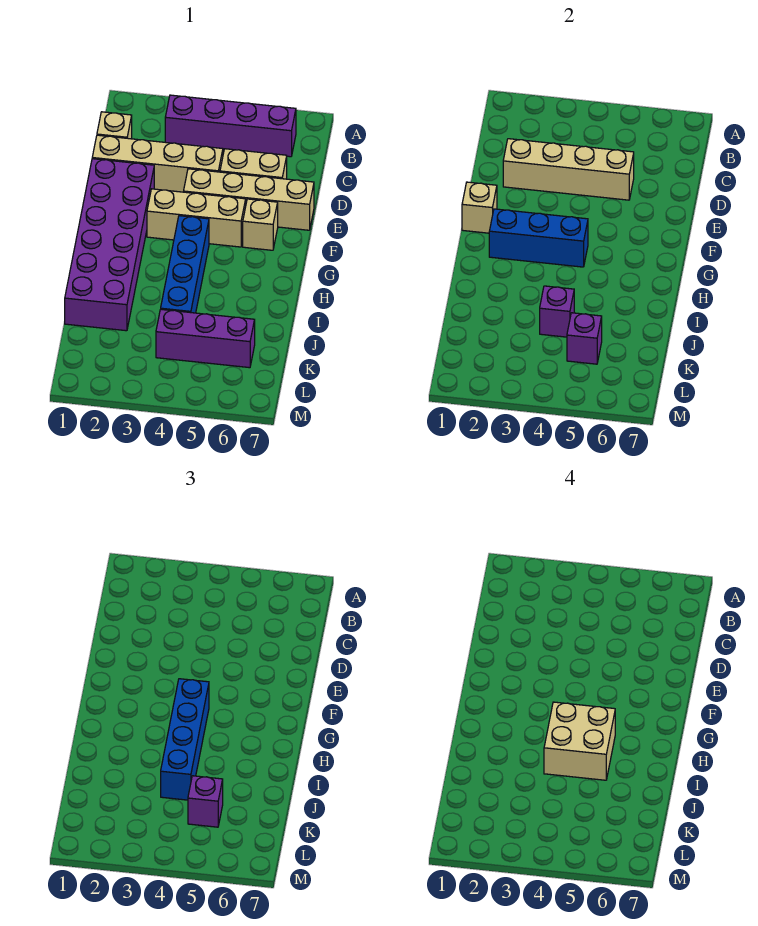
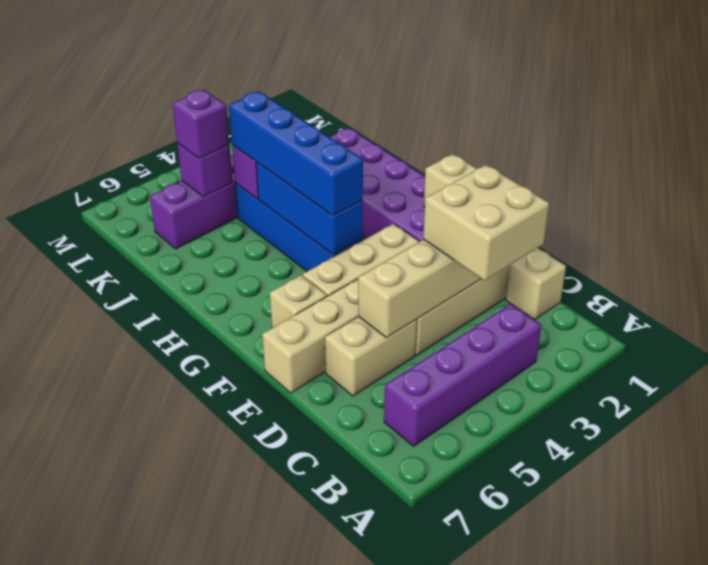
blue 1x3 brick [489,209,588,267] -> blue 1x3 brick turned to [256,162,363,255]
tan 2x2 brick [544,702,615,780] -> tan 2x2 brick moved to [423,165,549,281]

